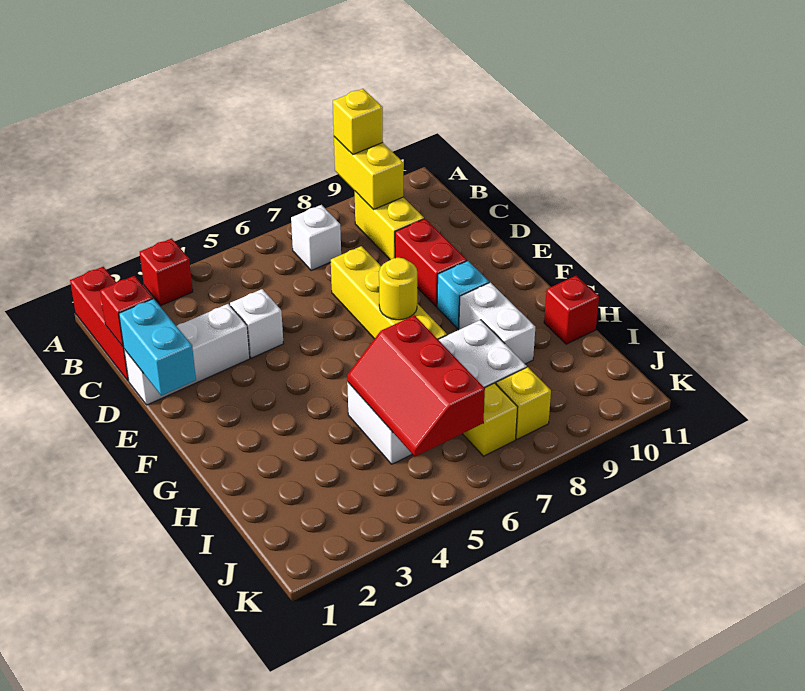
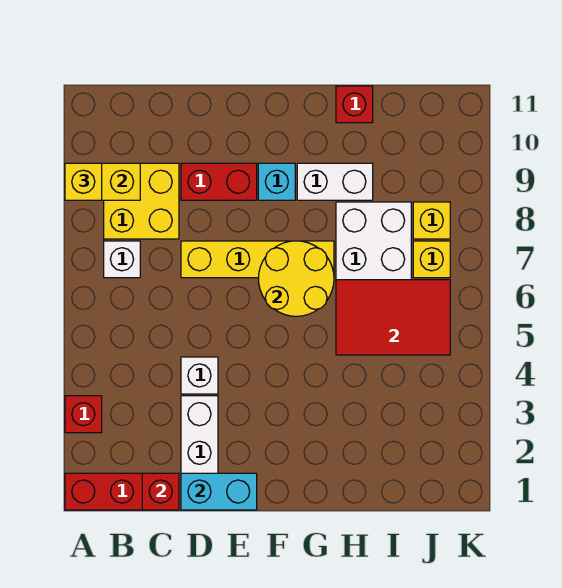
yellow 1x2 brick [355,191,424,260] -> yellow 2x2 brick [104,163,179,239]
yellow 1x1 round brick [379,258,417,320] -> yellow 2x2 round brick [258,241,334,316]
red 2x3 slope [347,315,485,457] -> red 2x3 tile [336,280,450,355]

